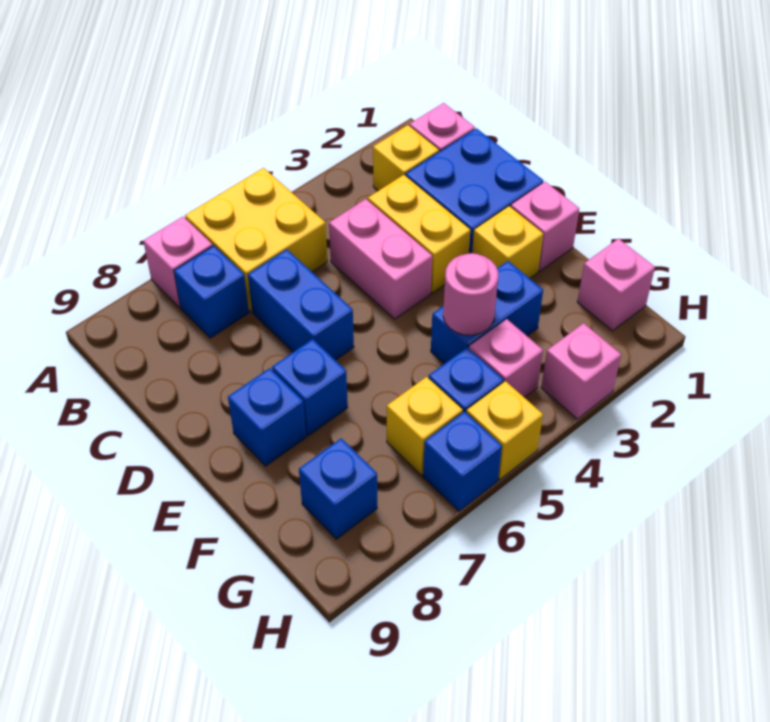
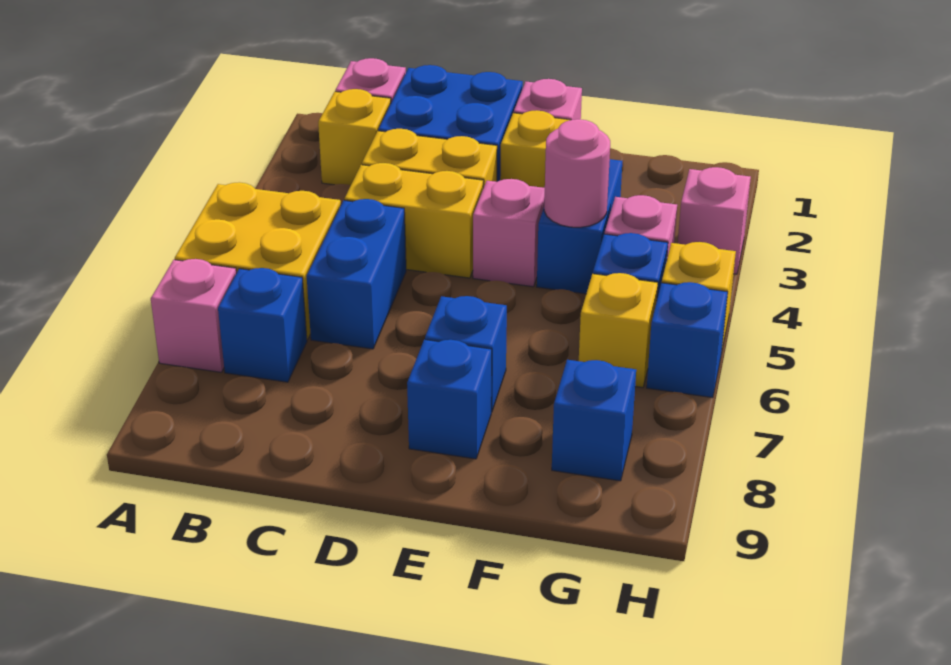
pink 1x2 brick [329,199,432,319] -> yellow 1x2 brick [344,163,484,278]
blue 1x2 brick [248,250,354,360] -> blue 1x2 brick turned to [307,199,406,349]
pink 1x1 brick [577,239,655,331] -> pink 1x1 brick moved to [473,179,545,287]

